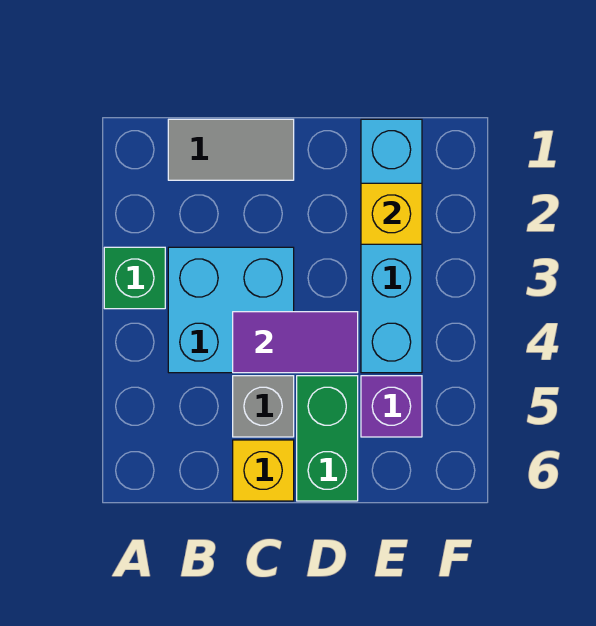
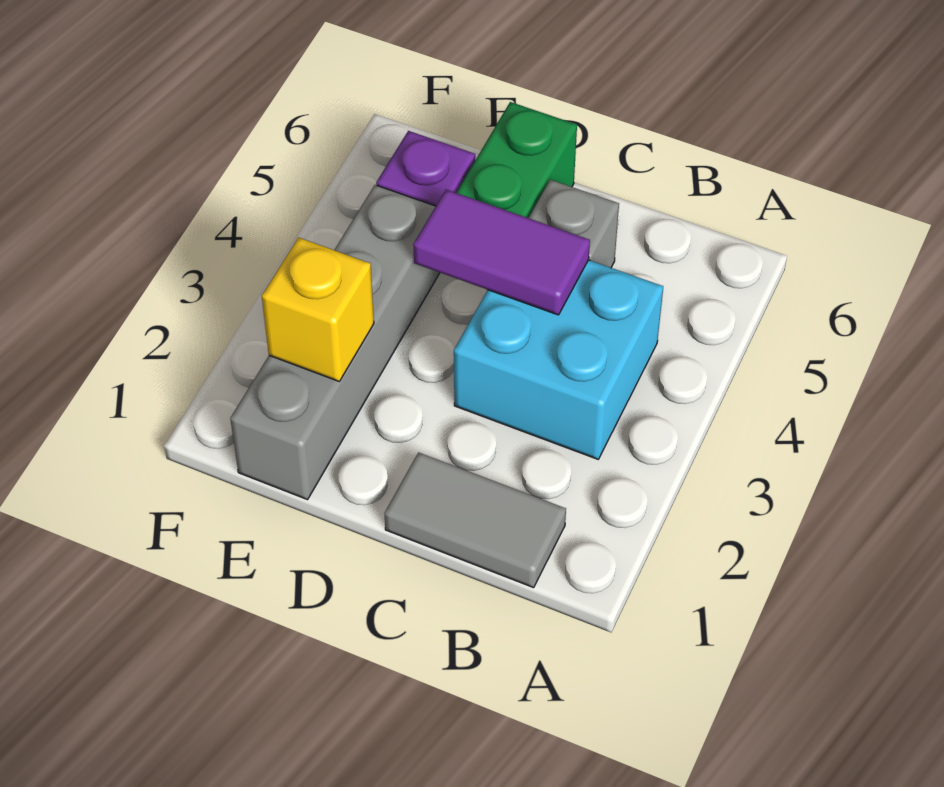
green 1x1 brick [104,247,165,309] -> none
yellow 1x1 brick [233,440,294,501] -> none
cyan 1x4 brick [361,119,422,373] -> grey 1x4 brick [230,185,440,500]

